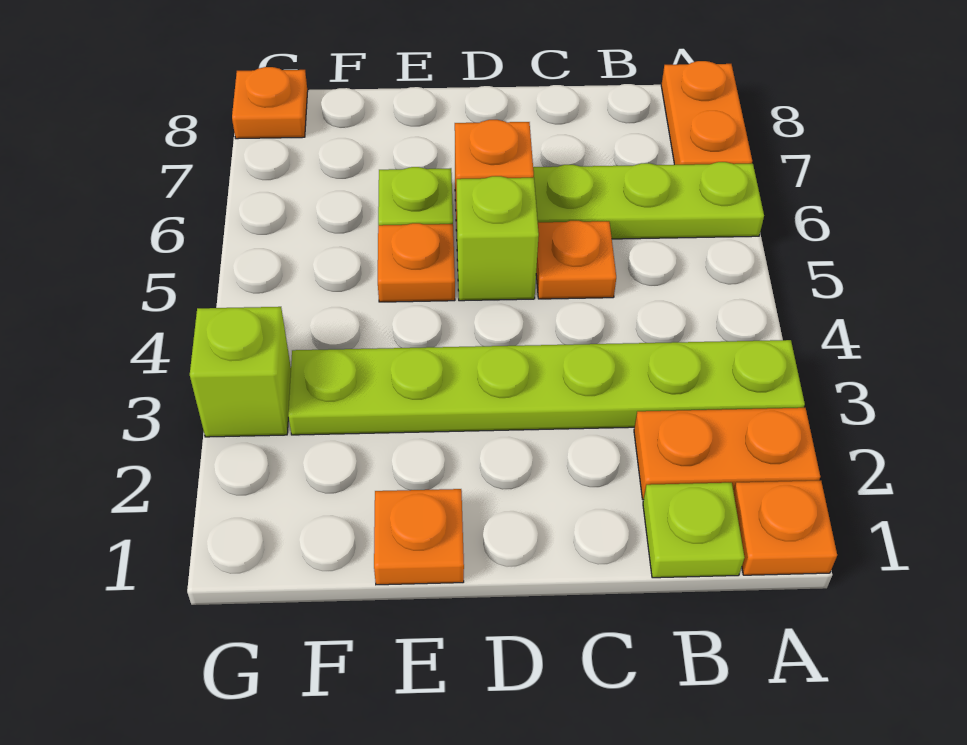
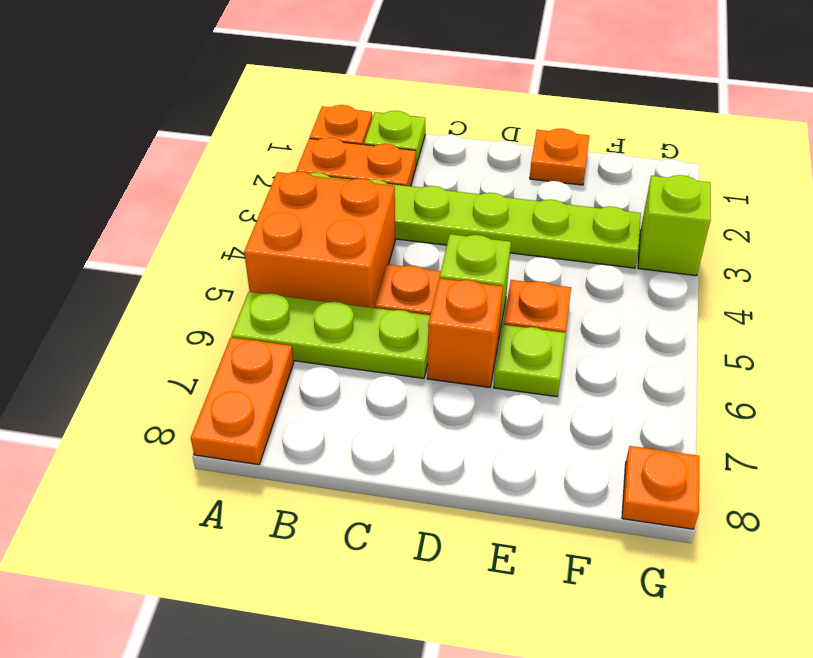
none -> orange 2x2 brick [244,172,395,308]

